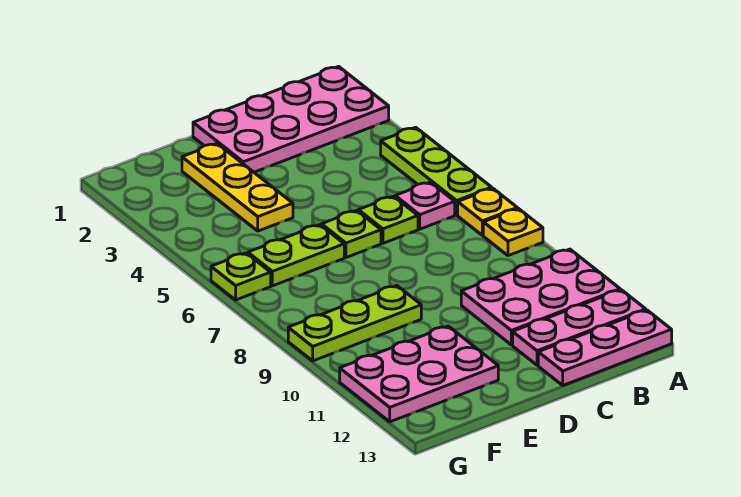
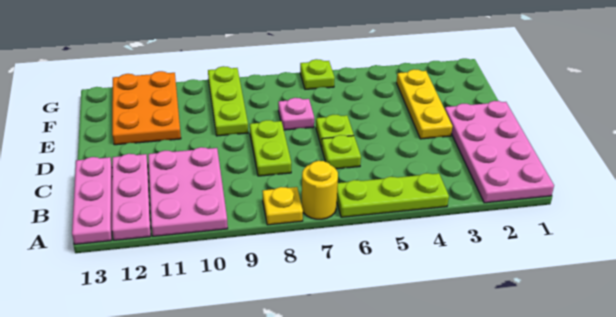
yellow 1x1 plate [458,188,517,235] -> yellow 1x1 round brick [302,161,338,219]
pink 1x1 plate [395,182,455,229] -> pink 1x1 plate moved to [278,98,314,130]
yellow 1x3 plate [182,144,293,231] -> yellow 1x3 plate turned to [397,69,453,139]
lime 1x2 plate [248,225,344,286] -> lime 1x2 plate moved to [250,120,291,176]
pink 2x3 plate [340,326,498,422] -> orange 2x3 plate [112,71,181,145]

